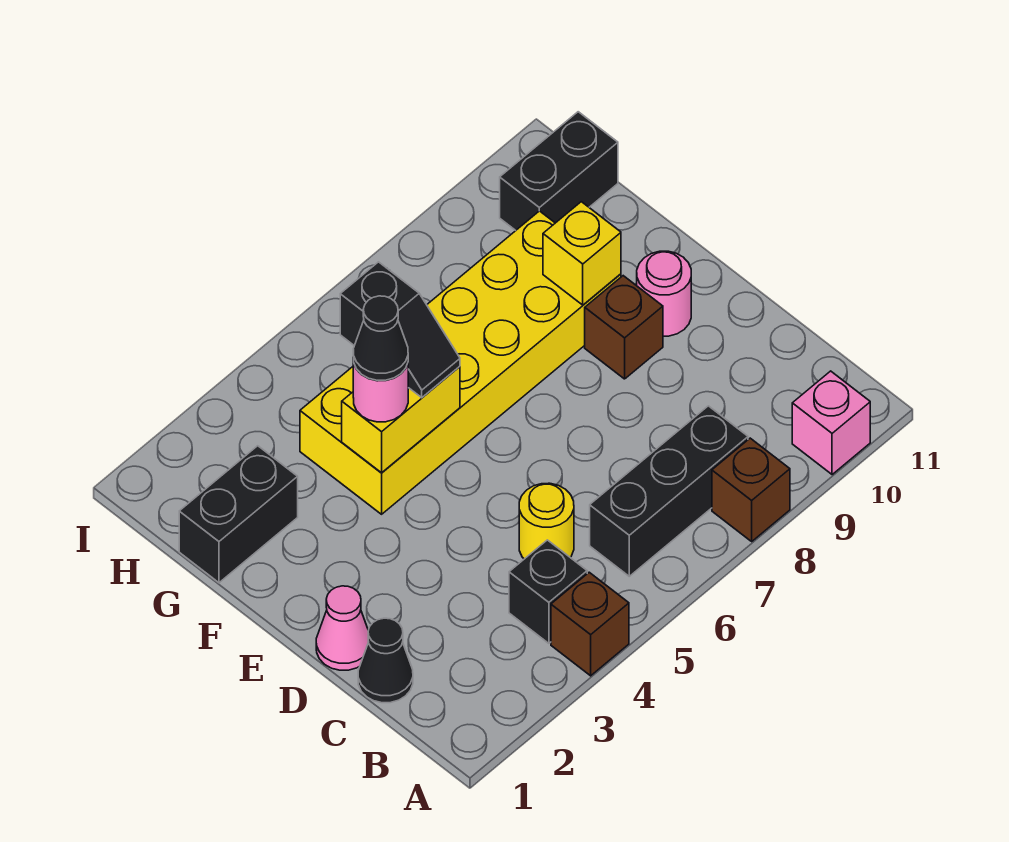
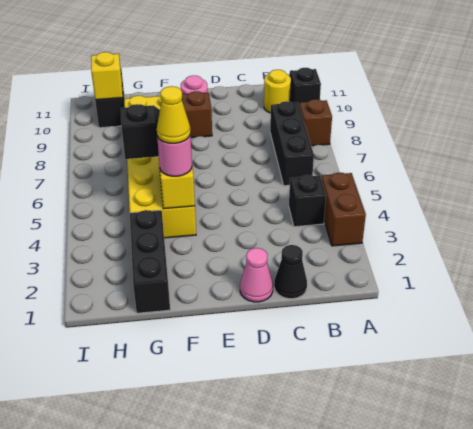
brown 1x1 brick [551,572,629,676] -> brown 1x2 brick [321,173,366,246]
pink 1x1 brick [792,371,870,475] -> black 1x1 brick [290,68,321,104]
yellow 1x1 round brick [519,483,574,559] -> yellow 1x1 round brick moved to [264,70,291,113]
black 1x1 cone [353,296,408,380] -> yellow 1x1 cone [157,86,190,143]
yellow 1x1 brick [543,202,621,305] -> yellow 1x1 brick moved to [91,52,123,100]
black 1x2 brick [179,446,298,583] -> black 1x3 brick [130,210,170,313]

